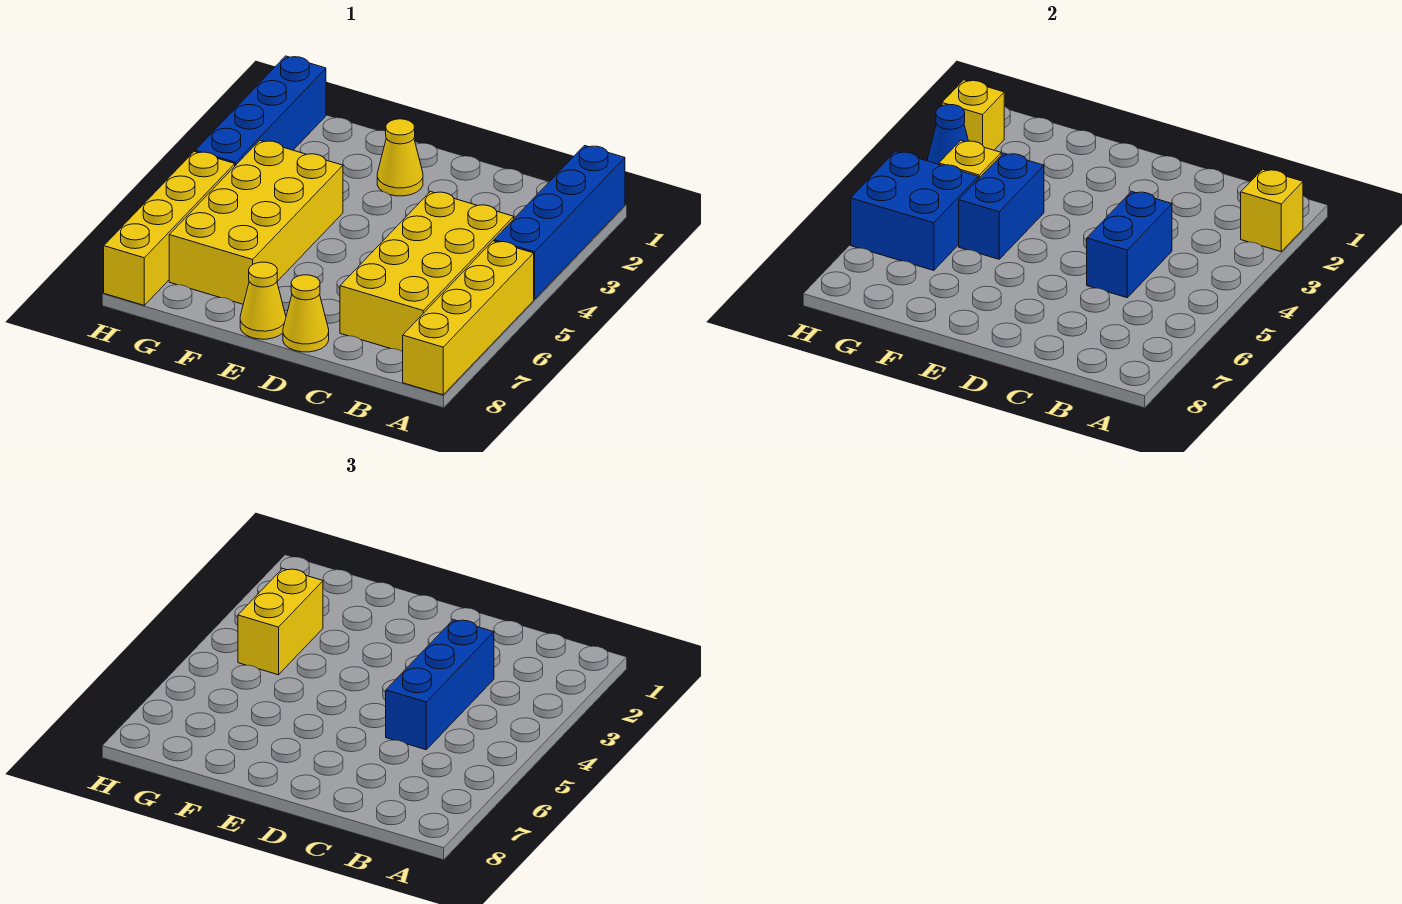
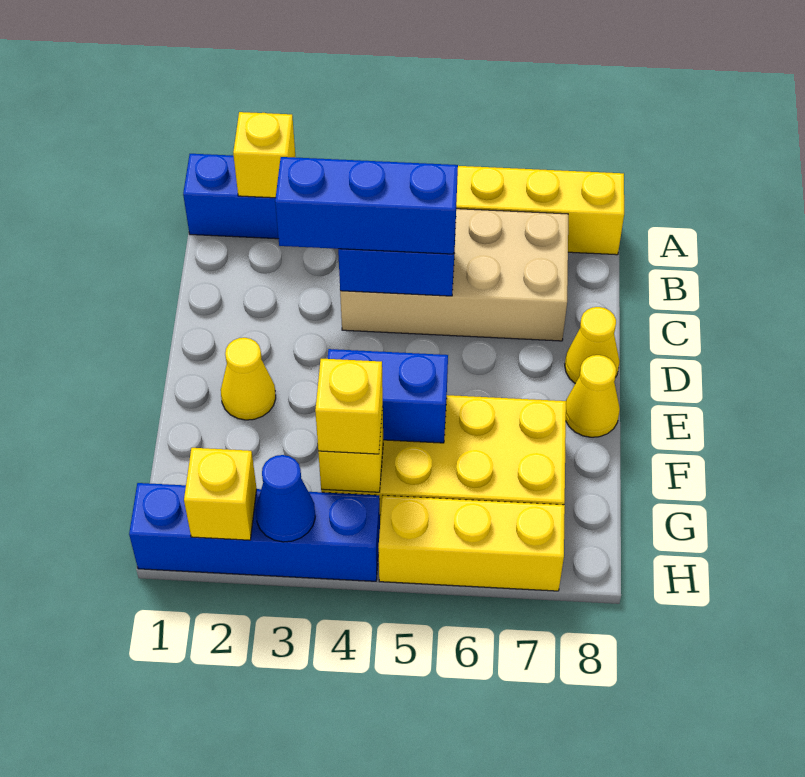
yellow 2x4 brick [340,192,514,352] -> tan 2x4 brick [340,209,568,341]
yellow 1x2 brick [238,569,323,675] -> yellow 1x1 brick [315,359,383,454]
blue 2x2 brick [851,152,978,271] -> none
yellow 1x4 brick [104,152,235,305] -> yellow 1x3 brick [379,496,565,591]

